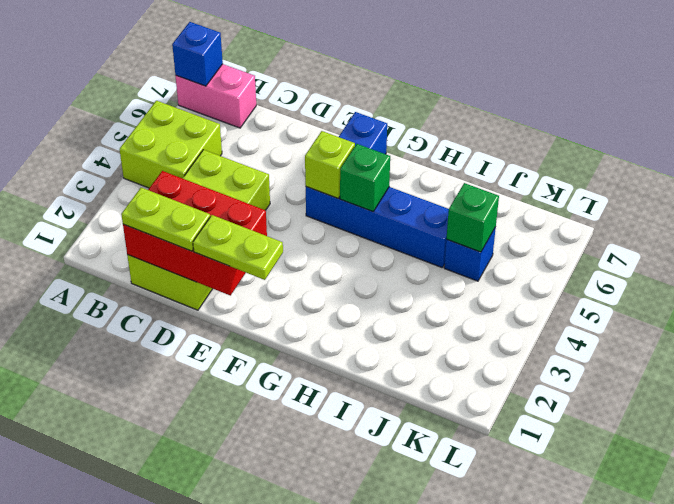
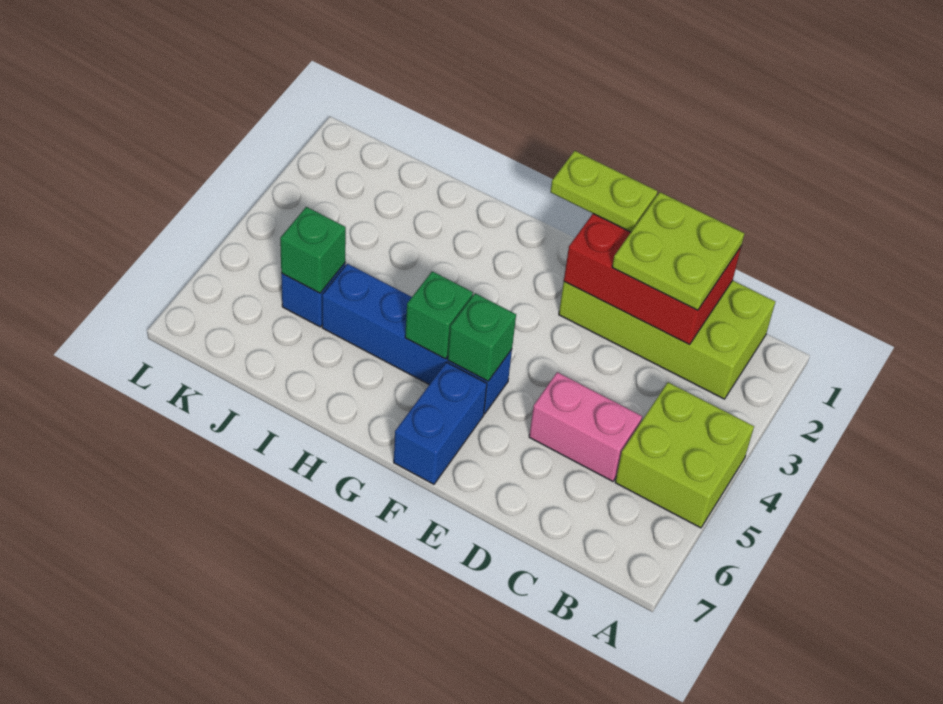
pink 1x2 brick [176,64,256,128] -> pink 1x2 brick moved to [529,372,642,481]
blue 1x1 brick [172,22,223,86] -> none
lime 2x4 brick [127,150,270,310] -> lime 2x4 brick turned to [559,280,775,399]
lime 1x2 plate [121,188,210,251] -> lime 2x2 plate [612,192,745,310]
lime 1x1 brick [305,131,355,198] -> green 1x1 brick [448,293,516,381]

